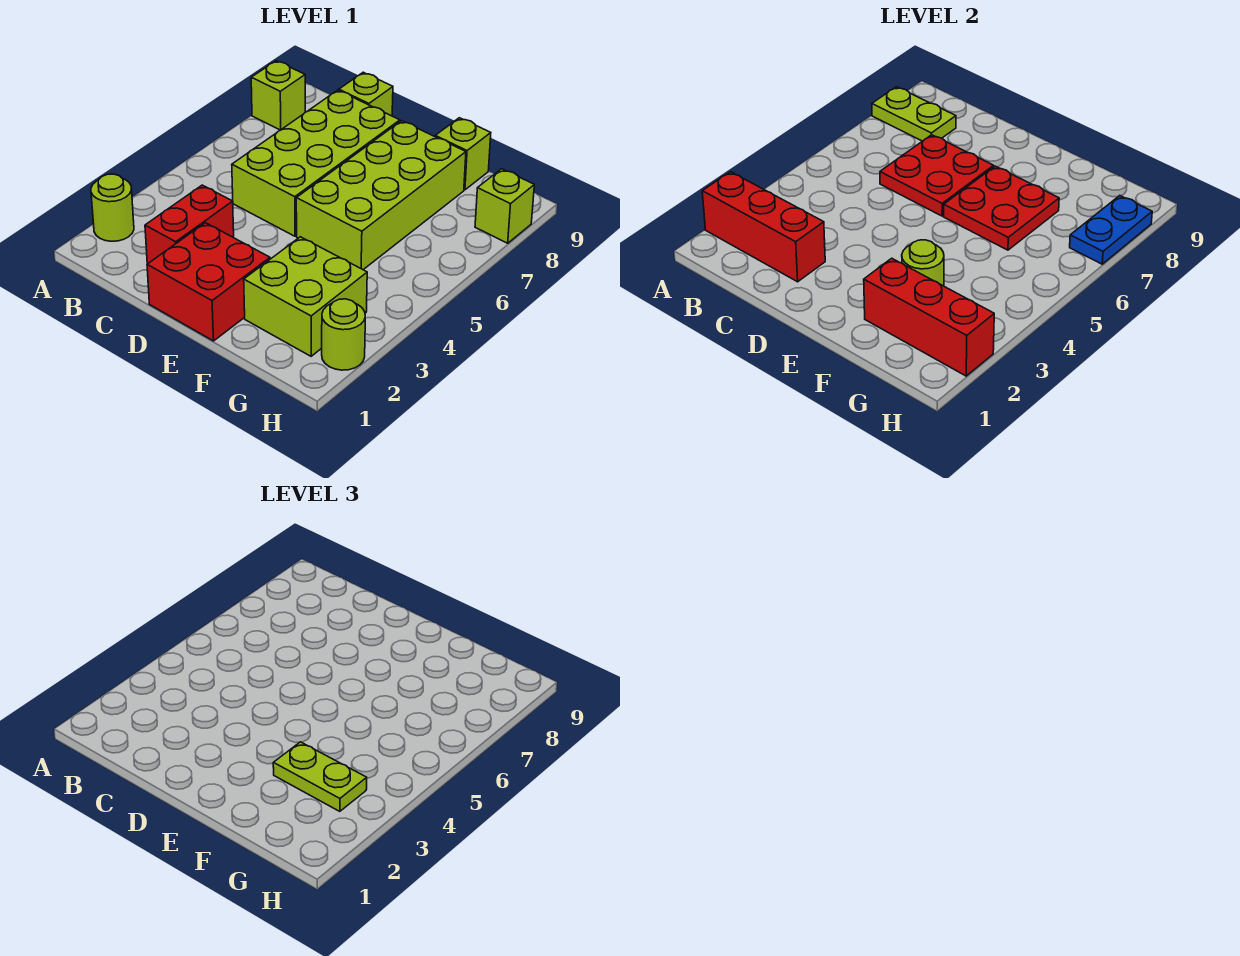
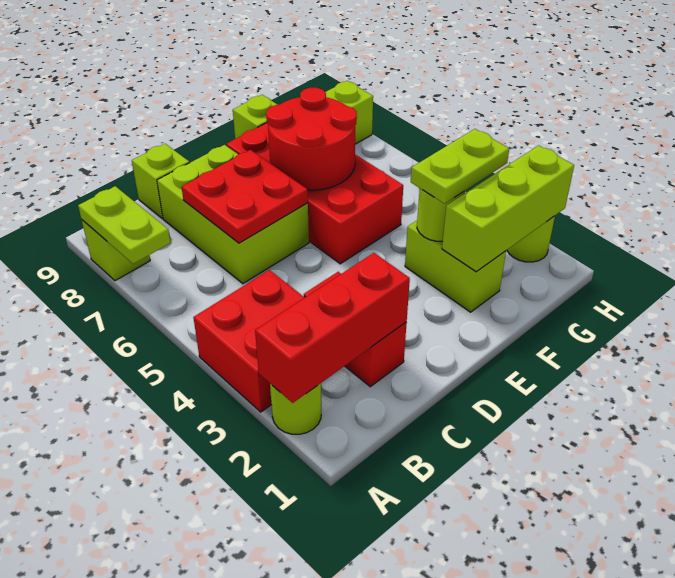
lime 1x2 plate [872,87,956,141] -> lime 1x2 plate turned to [78,186,170,264]
lime 2x4 brick [232,90,400,236] -> lime 2x3 brick [157,145,309,284]
red 2x2 brick [147,223,270,341] -> red 2x2 brick moved to [193,270,305,412]
lime 2x4 brick [296,121,466,270] -> red 2x4 brick [226,123,403,264]
red 2x2 plate [944,166,1059,250] -> red 2x2 round brick [266,88,357,190]
lime 2x2 brick [244,237,367,356] -> lime 1x2 brick [405,221,506,312]
red 1x3 brick [864,258,994,376] -> lime 1x3 brick [442,145,574,272]
blue 1x2 plate [1070,196,1152,264] -> none

